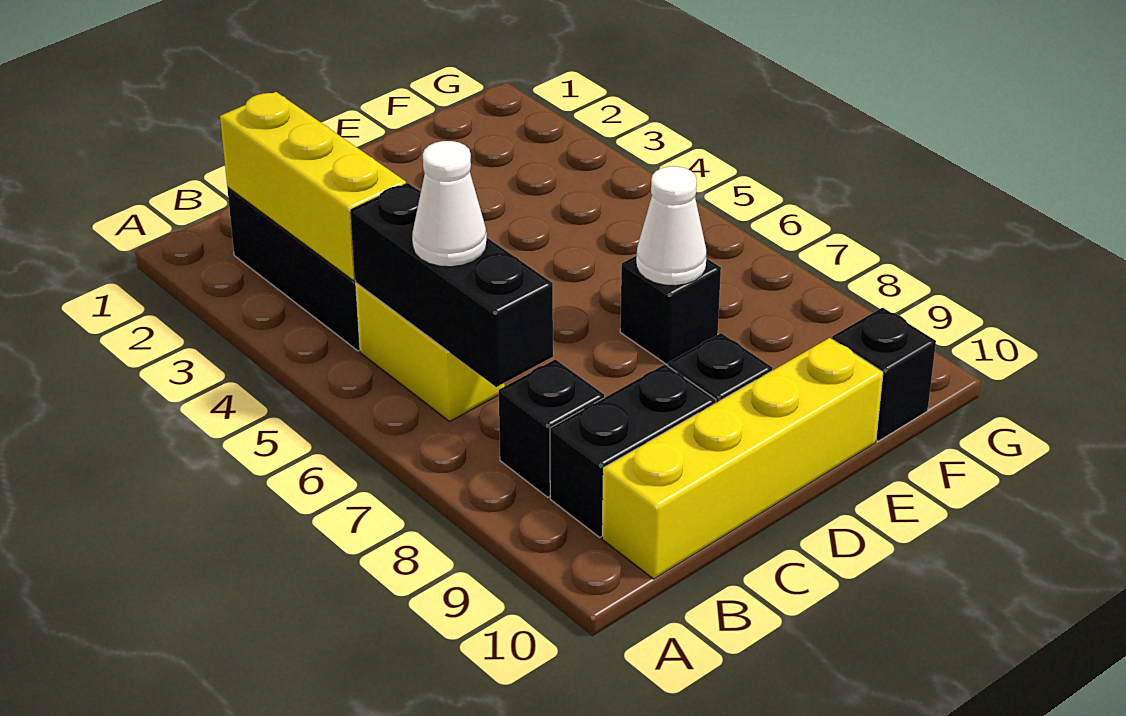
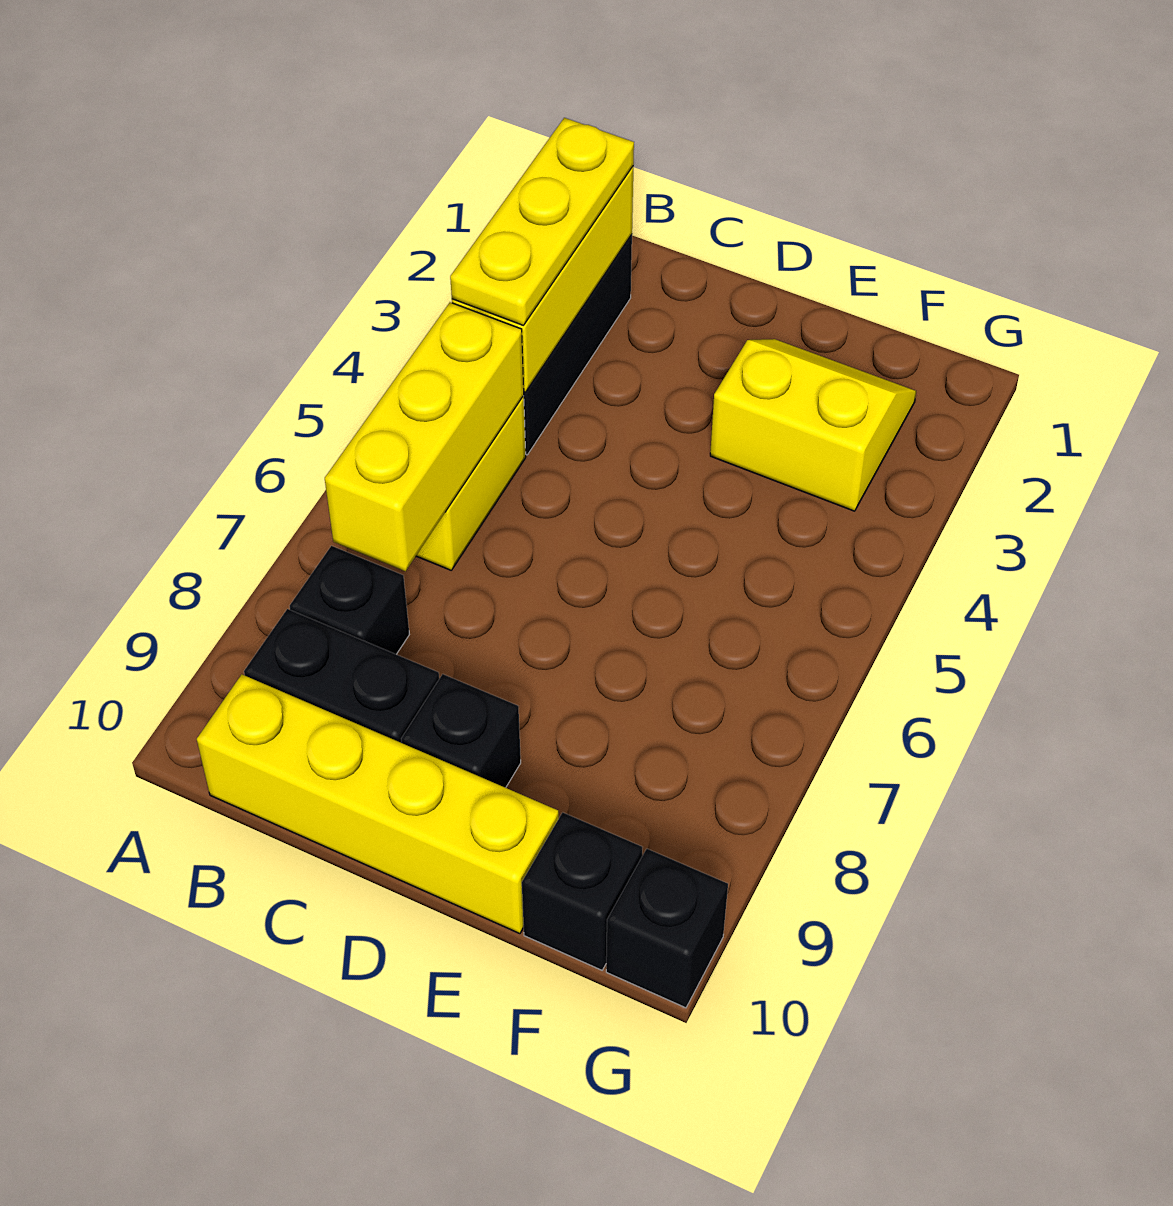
none -> yellow 1x3 plate [450,118,634,325]
black 1x3 brick [351,183,553,387] -> yellow 1x3 brick [325,302,524,571]
white 1x1 cone [412,141,487,267] -> none
none -> yellow 2x2 slope [710,339,916,511]
black 1x1 brick [620,255,721,365] -> black 1x1 brick moved to [606,849,728,1008]
white 1x1 cone [636,166,707,286] -> none

